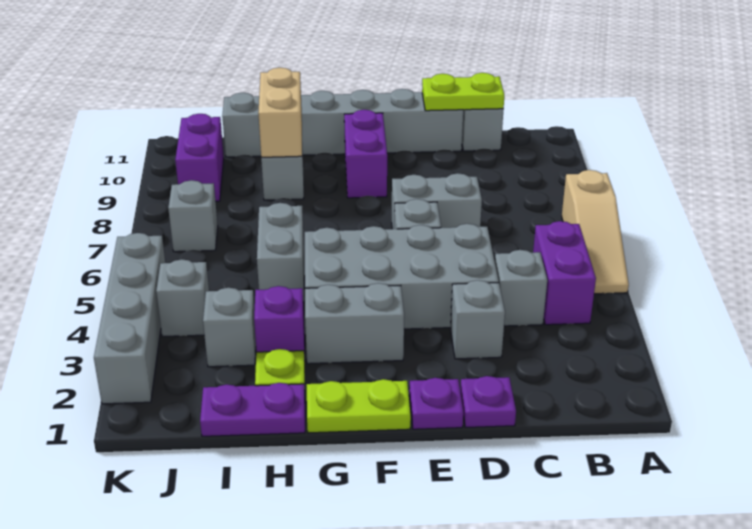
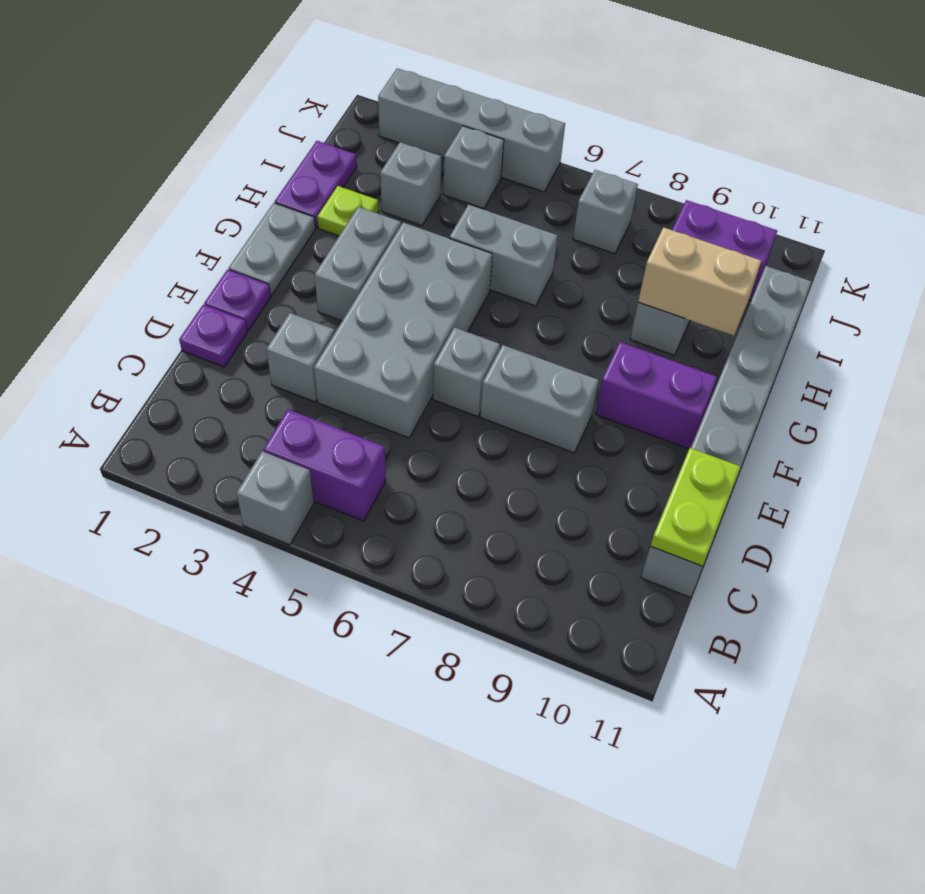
tan 1x3 slope [562,170,629,294] -> none
grey 1x1 brick [495,250,547,326] -> grey 1x1 brick moved to [237,451,314,545]
grey 1x2 brick [392,173,482,229] -> grey 1x2 brick turned to [480,345,599,453]
lime 1x2 plate [307,379,411,433] -> grey 1x2 plate [229,203,315,295]
purple 1x1 brick [254,286,305,361] -> none

